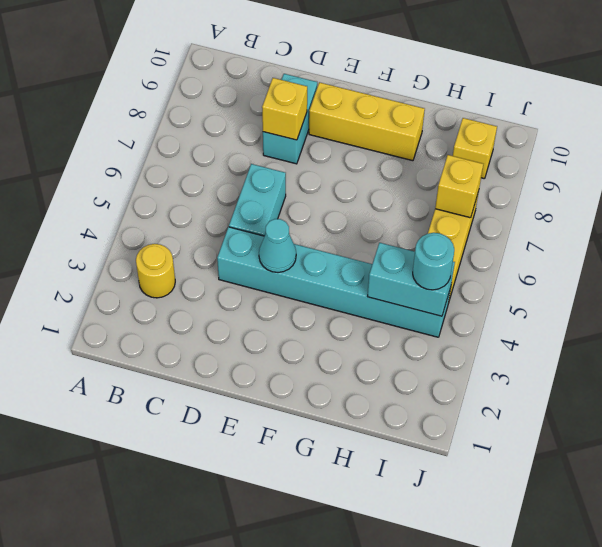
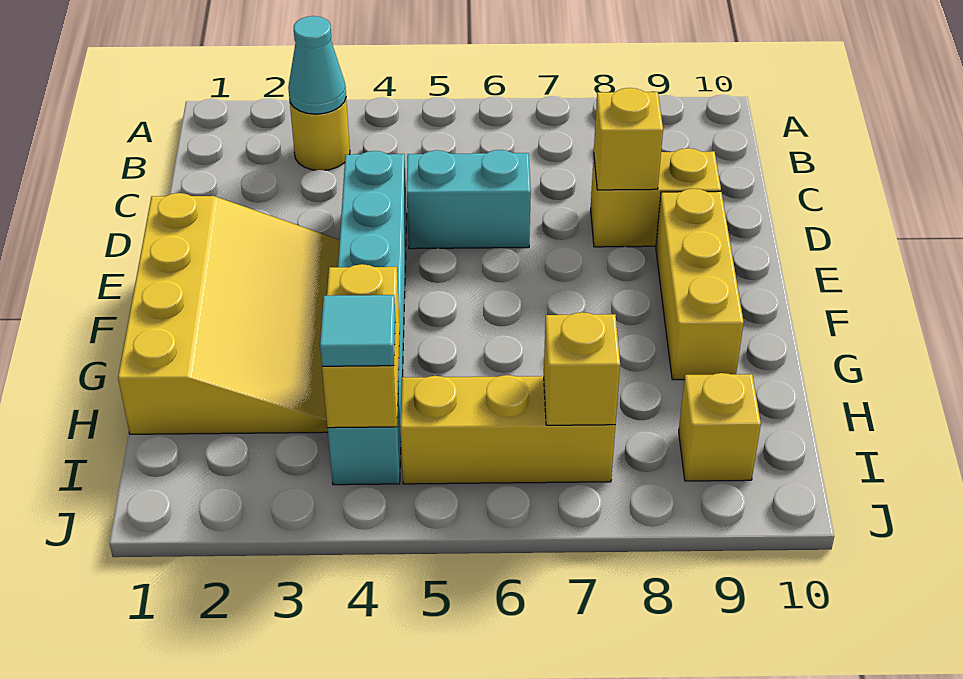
cyan 1x2 brick [263,74,317,164] -> yellow 1x2 brick [591,148,721,247]
none -> yellow 3x4 slope [118,193,340,434]
cyan 1x1 cone [259,219,296,272] -> cyan 1x1 cone moved to [288,16,346,114]
cyan 1x2 brick [368,243,455,316] -> yellow 1x2 brick [322,264,400,428]
cyan 1x1 round brick [413,233,454,290] -> cyan 1x1 tile [320,295,395,366]

